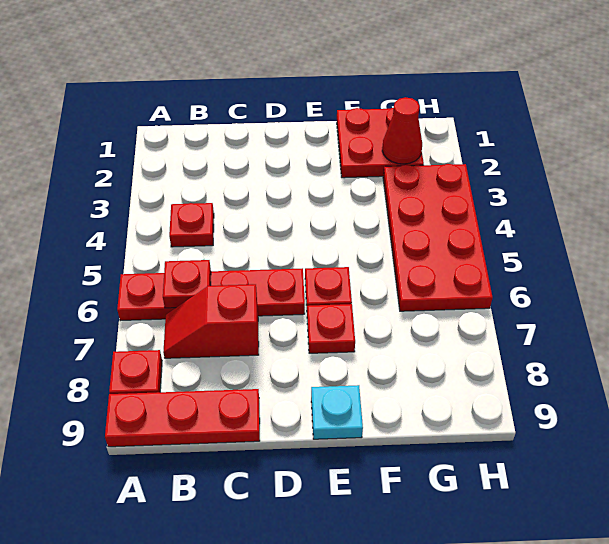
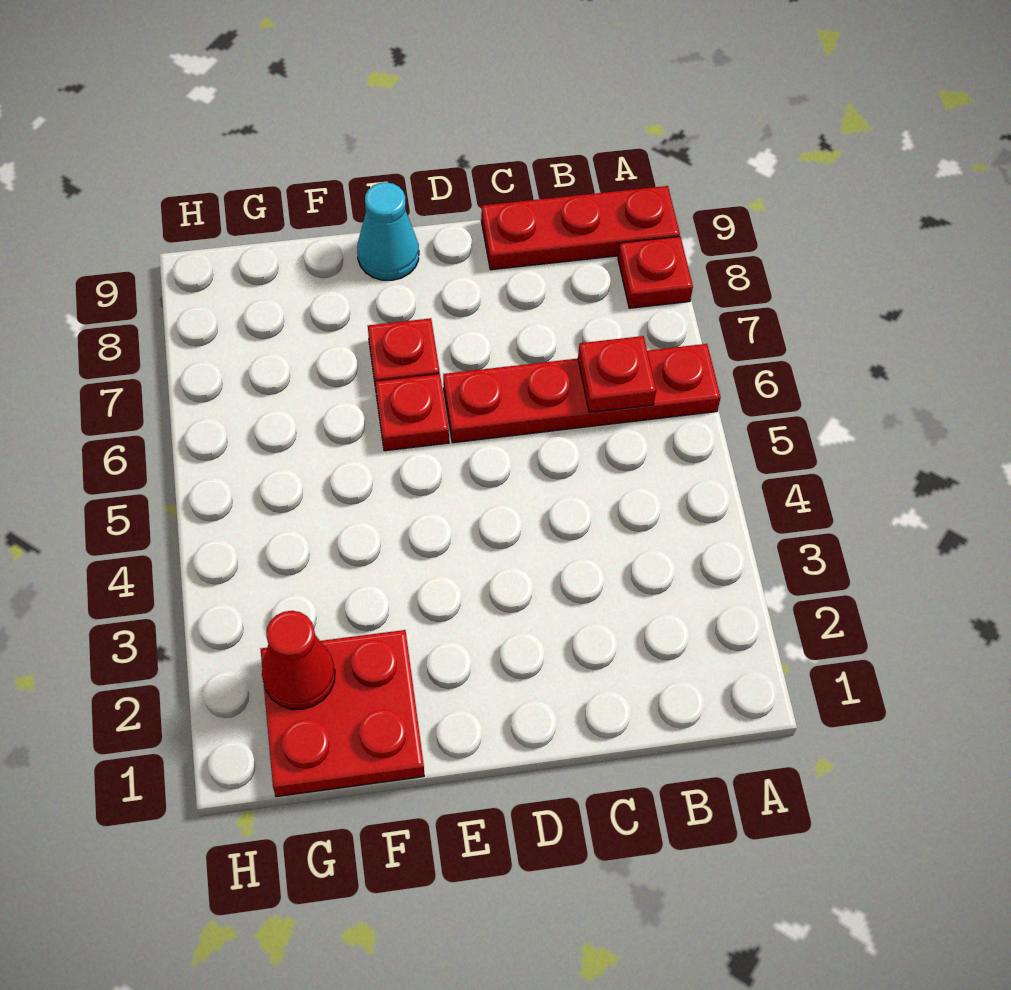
red 1x1 plate [169,203,214,247] -> none
red 1x2 slope [163,284,259,358] -> none
cyan 1x1 plate [311,385,363,439] -> cyan 1x1 cone [357,182,419,280]
red 2x4 plate [383,164,493,311] -> none

